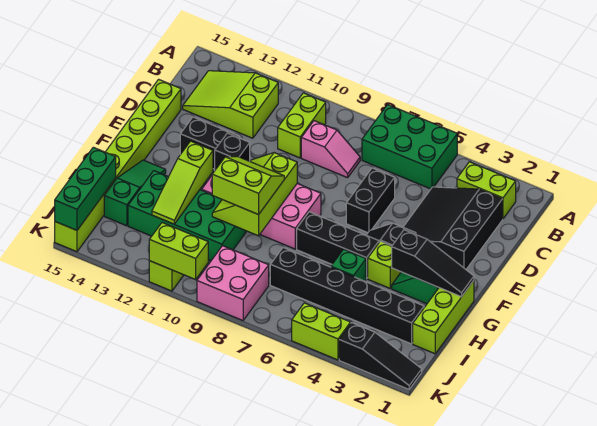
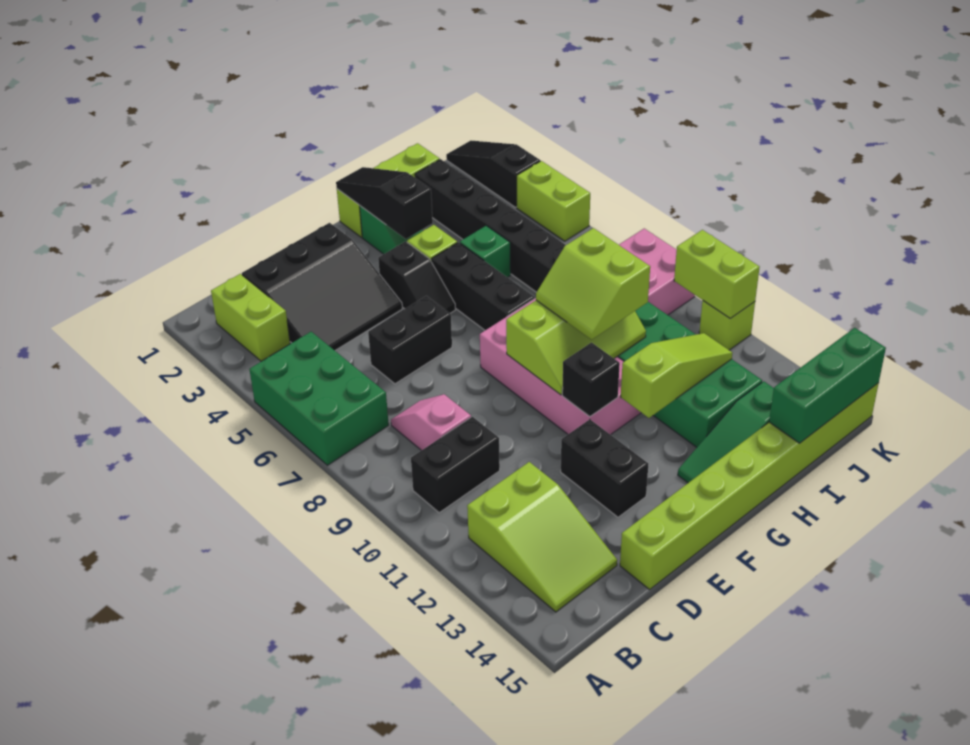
lime 1x2 brick [278,93,326,158] -> black 1x2 brick [411,417,500,513]

